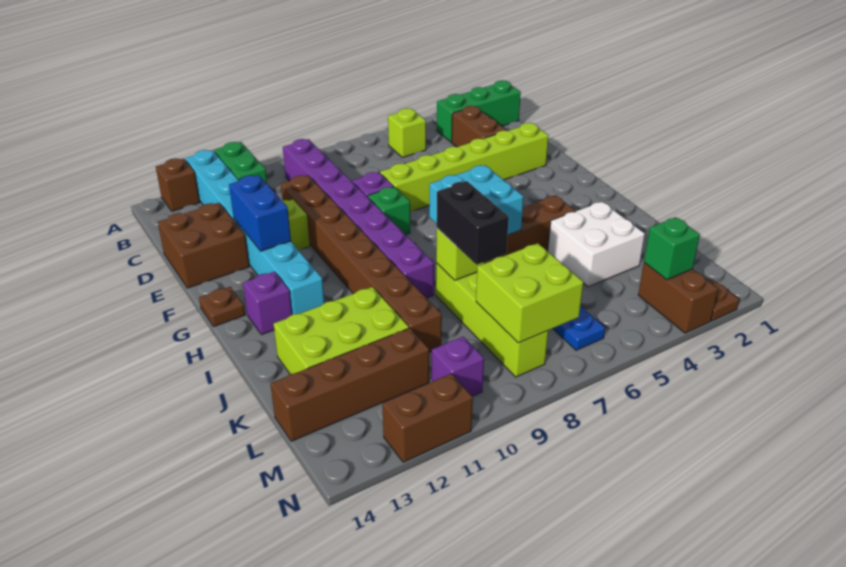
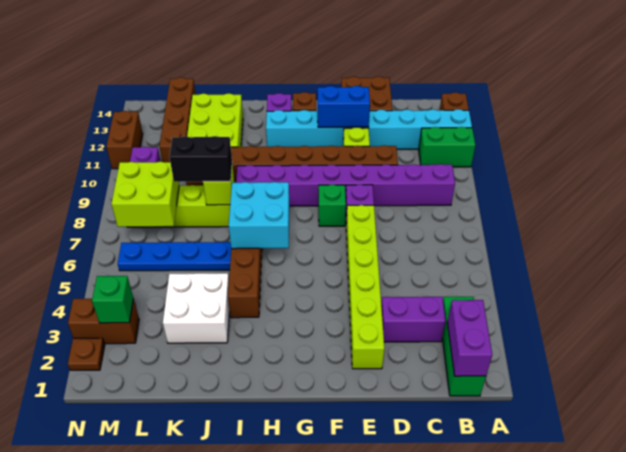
none -> purple 1x2 brick [447,300,492,376]
lime 1x1 brick [388,108,426,157] -> none
brown 1x2 brick [452,106,507,147] -> purple 1x2 brick [381,297,446,342]

